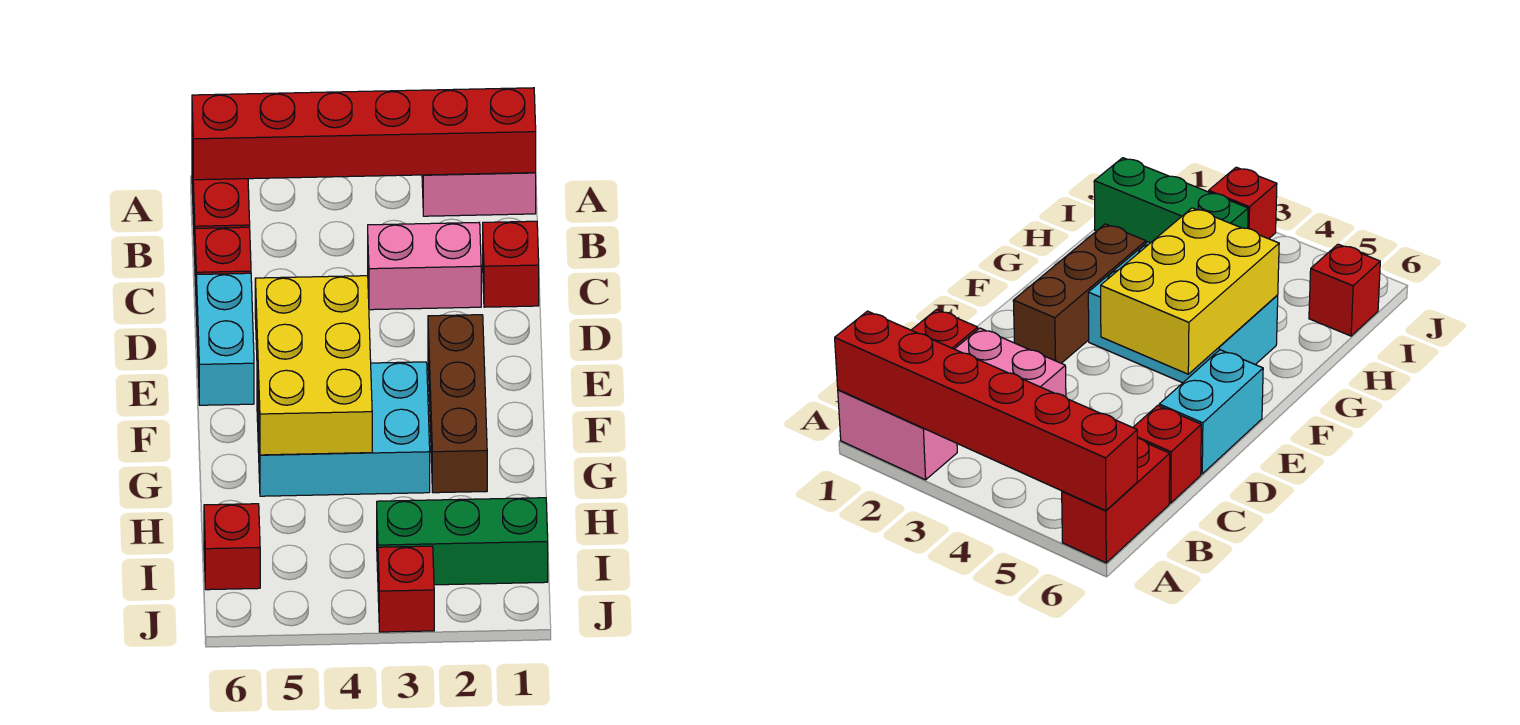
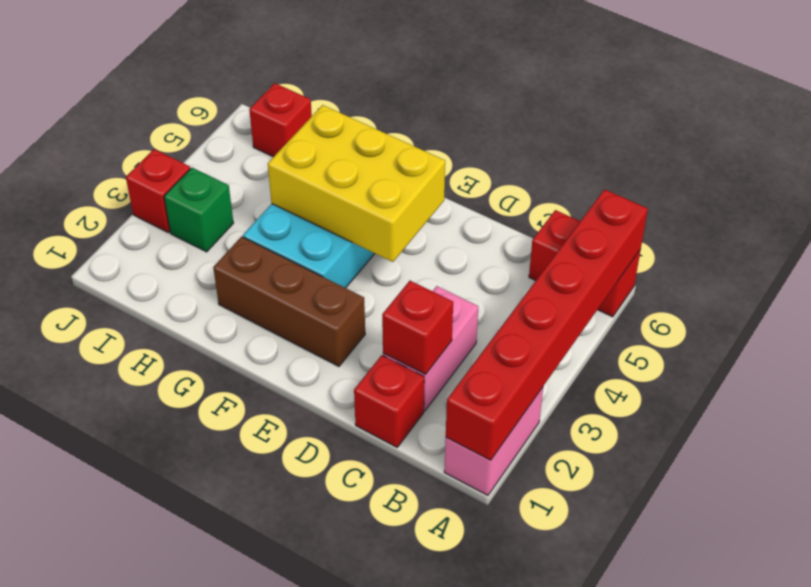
red 1x1 brick [195,227,251,286] -> red 1x1 brick moved to [382,281,453,375]
cyan 1x2 brick [196,273,254,405] -> none
green 1x3 brick [377,498,548,585] -> green 1x1 brick [164,168,233,252]

